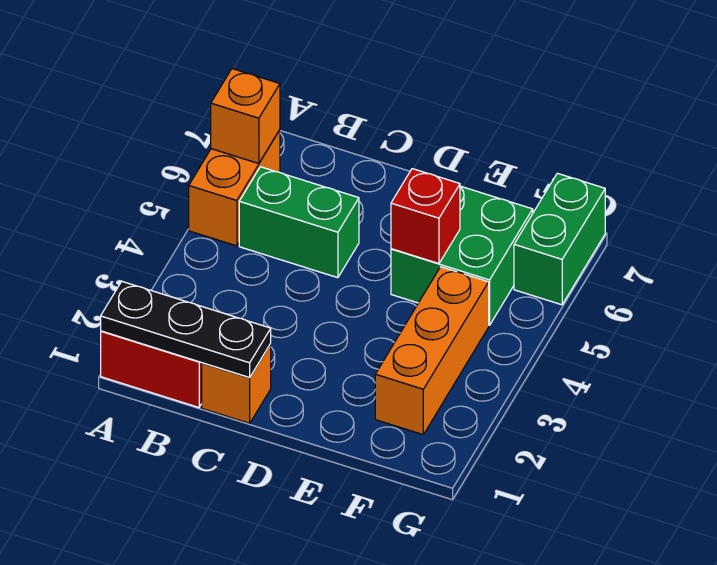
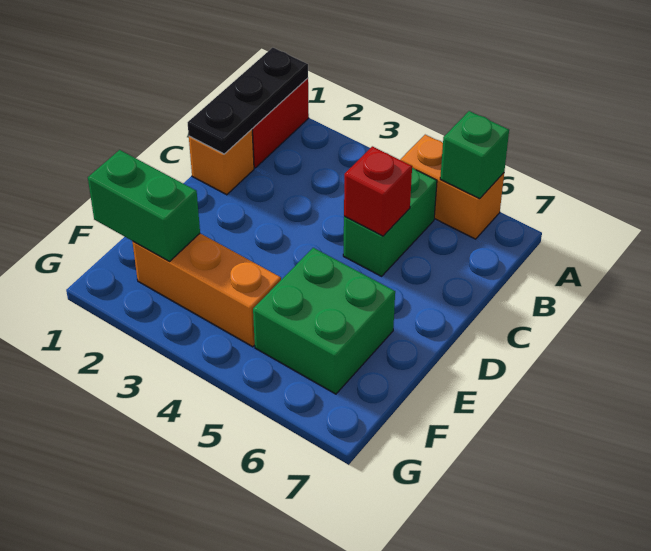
orange 1x1 brick [211,69,280,164] -> green 1x1 brick [440,111,509,199]
red 1x1 brick [391,169,460,264] -> red 1x1 brick moved to [344,146,412,236]
green 1x2 brick [514,173,605,305] -> green 1x2 brick moved to [88,150,200,261]

